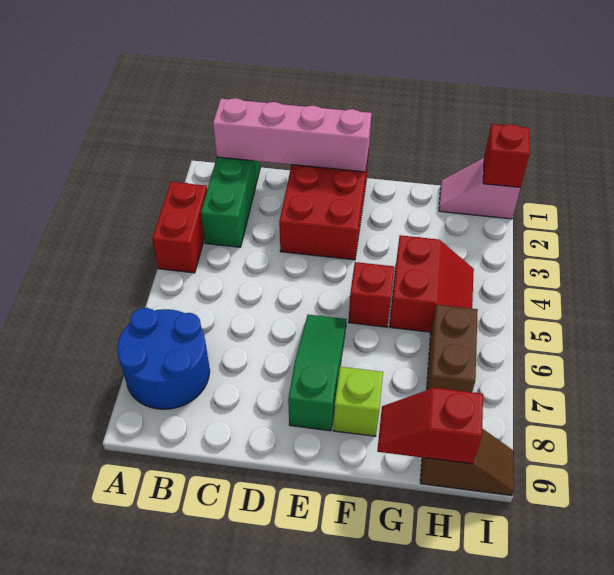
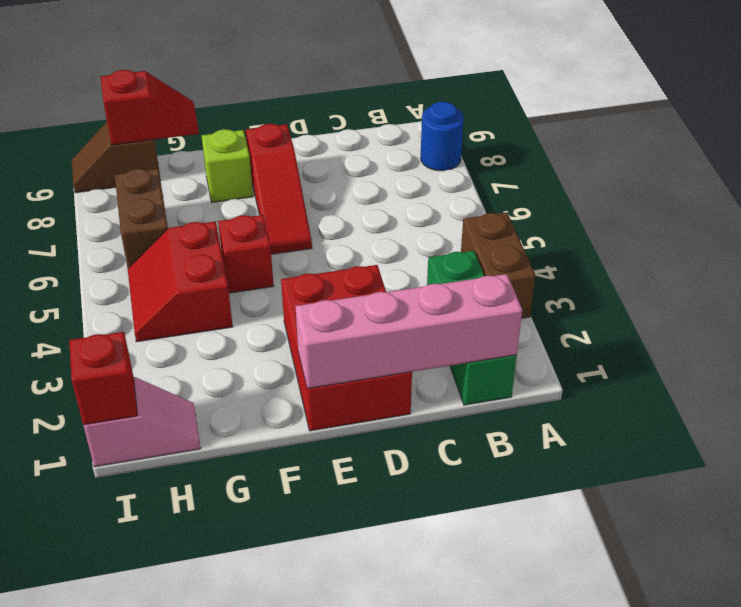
red 1x2 brick [152,182,207,273] -> brown 1x2 brick [461,212,535,318]
blue 2x2 round brick [117,308,210,409] -> blue 1x1 round brick [421,102,464,171]
green 1x3 slope [288,315,347,431] -> red 1x3 slope [246,124,312,254]

